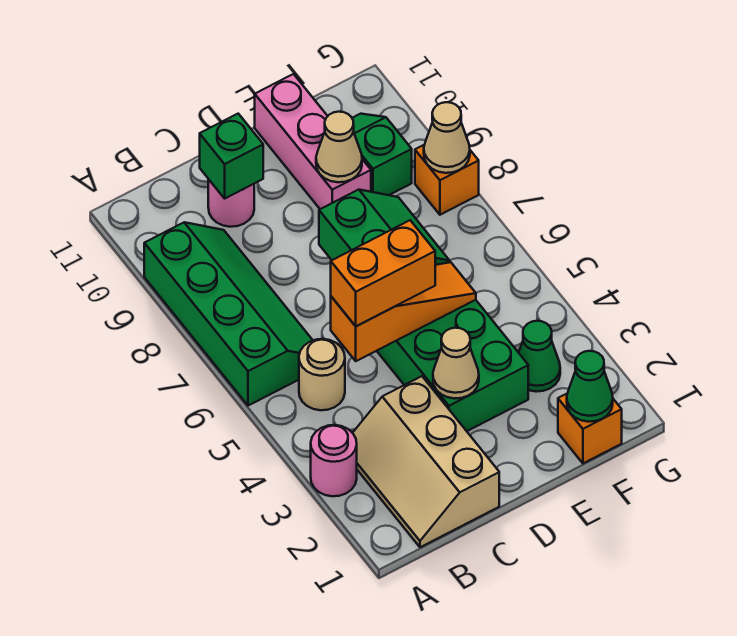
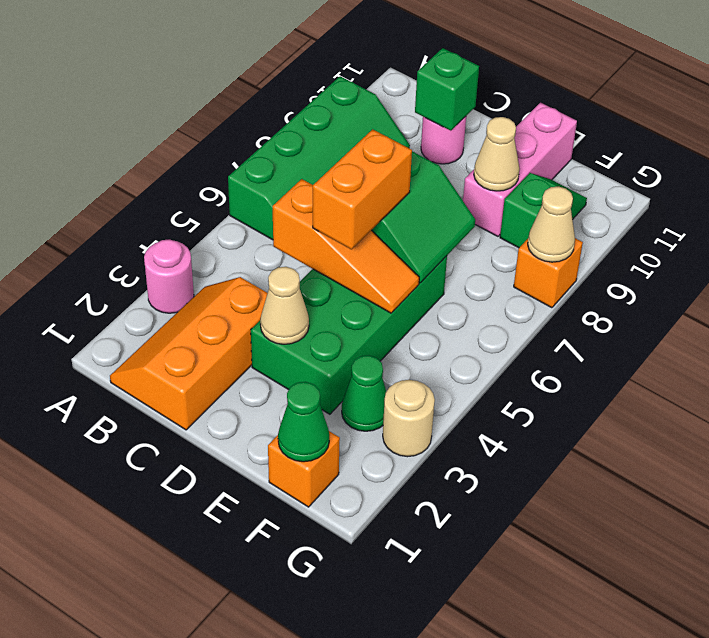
tan 2x3 slope [353,376,499,547] -> orange 2x3 slope [110,277,268,430]
tan 1x1 round brick [299,339,345,410] -> tan 1x1 round brick moved to [383,380,435,457]
orange 1x2 brick [331,220,435,326] -> orange 1x2 brick turned to [313,129,412,249]

